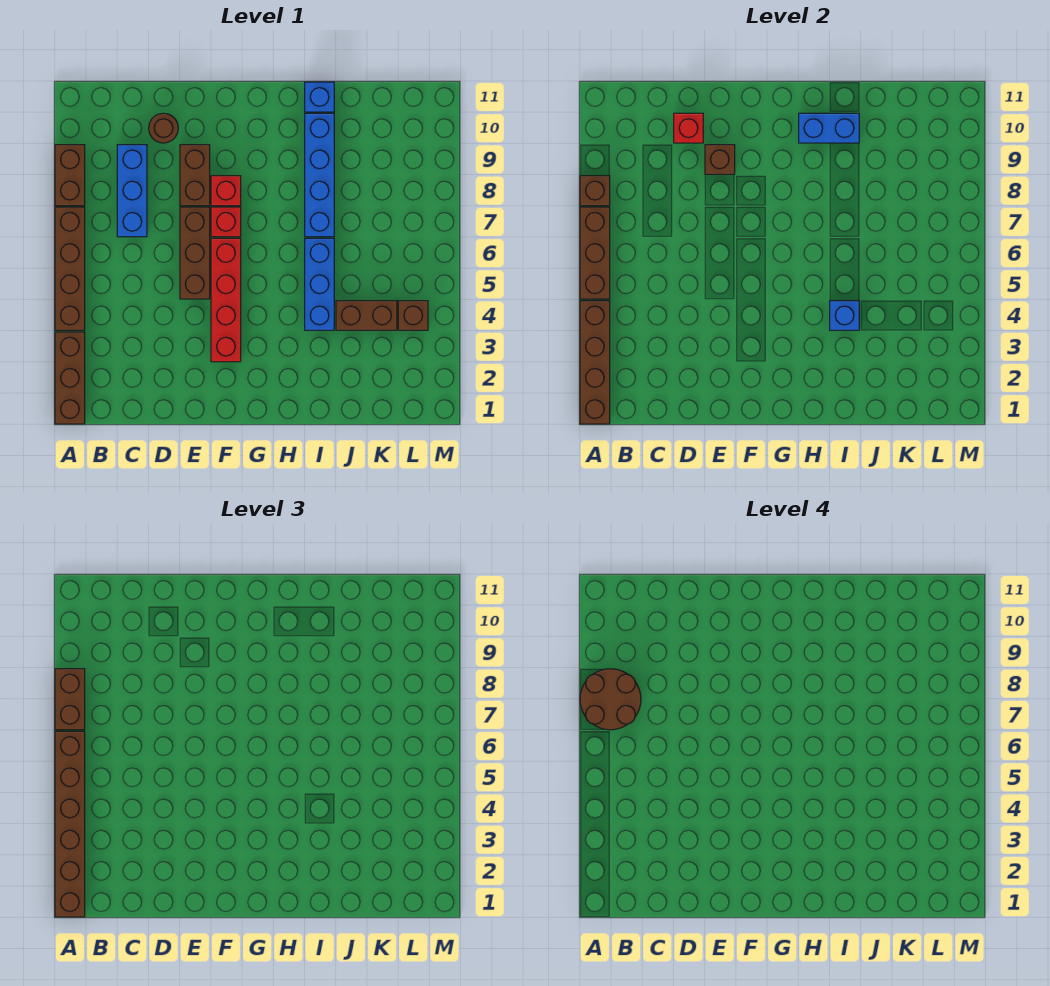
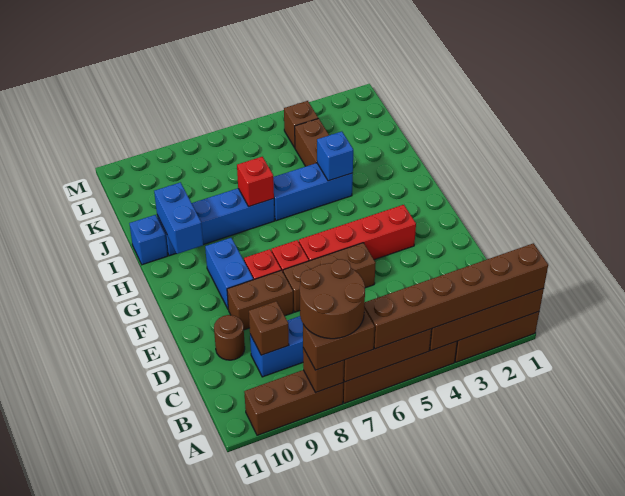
brown 1x2 brick [55,145,85,206] -> brown 1x3 brick [244,370,343,435]
red 1x1 brick [674,113,703,143] -> red 1x1 brick moved to [237,157,274,206]
brown 1x1 brick [705,145,735,174] -> brown 1x1 brick moved to [249,301,289,355]
none -> blue 1x2 brick [205,238,253,309]

